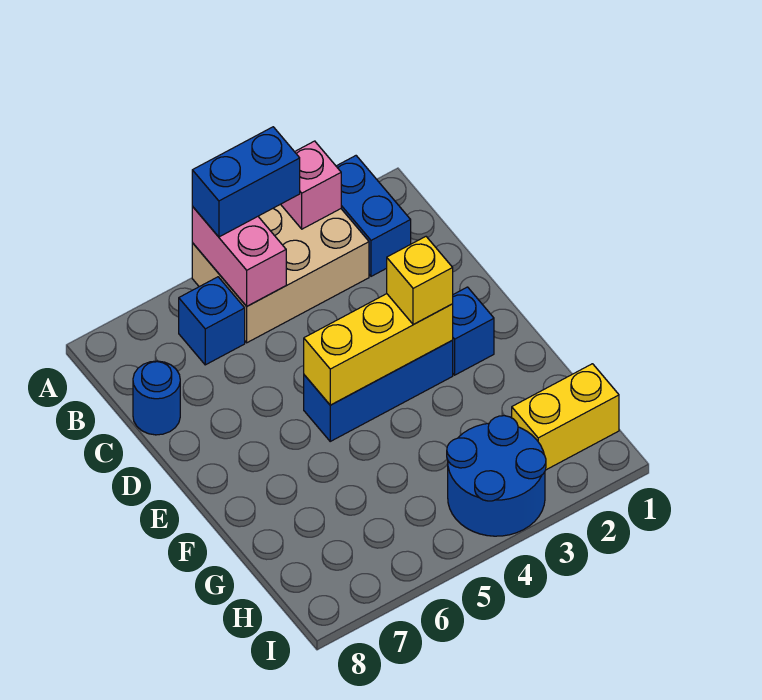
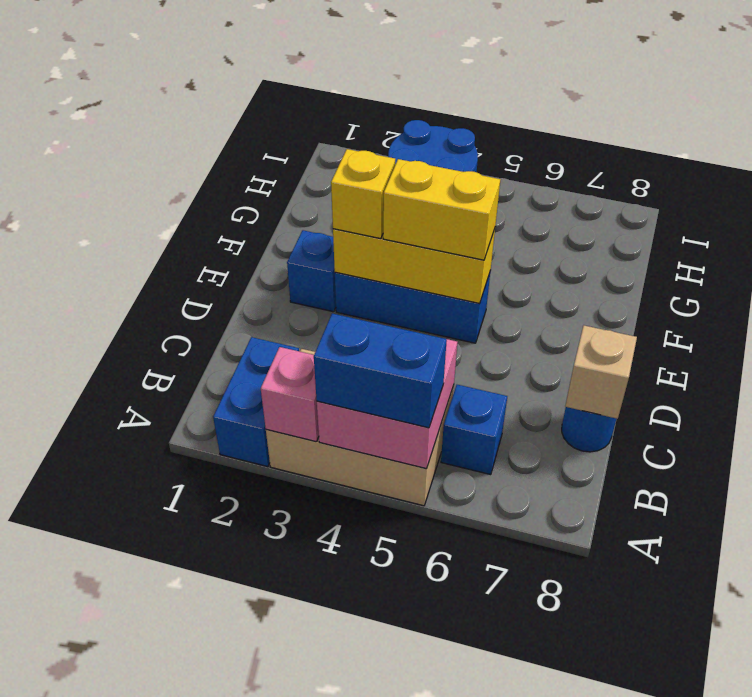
pink 1x2 brick [192,206,286,306] -> pink 2x2 brick [317,339,457,469]
none -> tan 1x1 brick [565,325,637,419]
yellow 1x2 brick [512,364,619,470] -> yellow 1x2 brick moved to [383,159,500,260]

